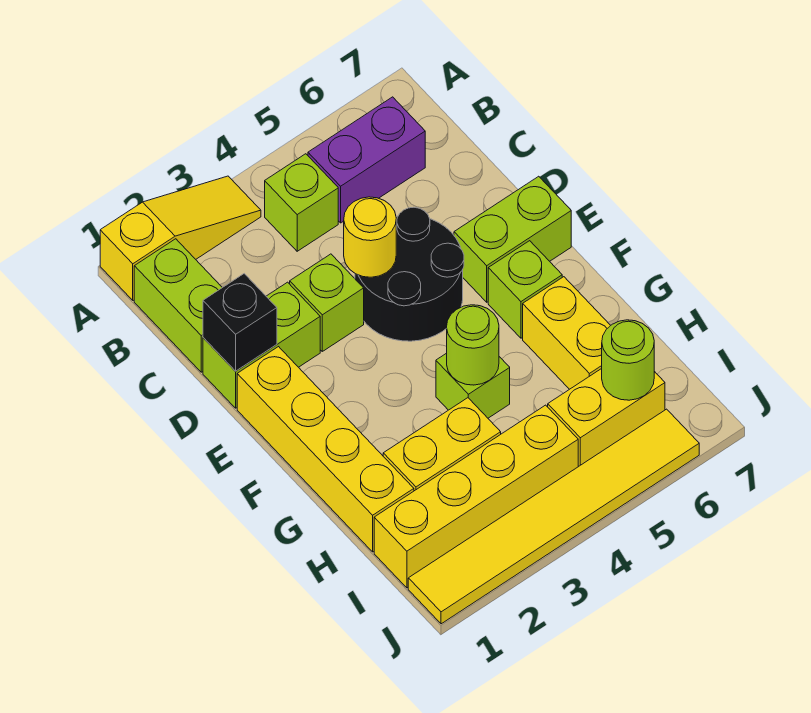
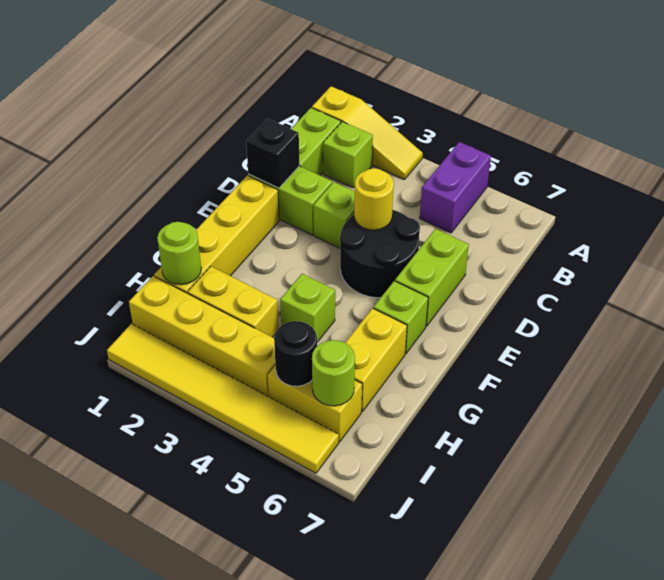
lime 1x1 brick [265,154,338,251] -> lime 1x1 brick moved to [323,122,373,188]
purple 1x2 brick [308,97,425,223] -> purple 1x2 brick turned to [420,142,491,233]
lime 1x2 brick [454,176,571,302] -> lime 1x2 brick turned to [395,229,469,326]
lime 1x1 round brick [447,305,499,385] -> lime 1x1 round brick moved to [157,222,201,285]
none -> black 1x1 round brick [274,321,317,386]

